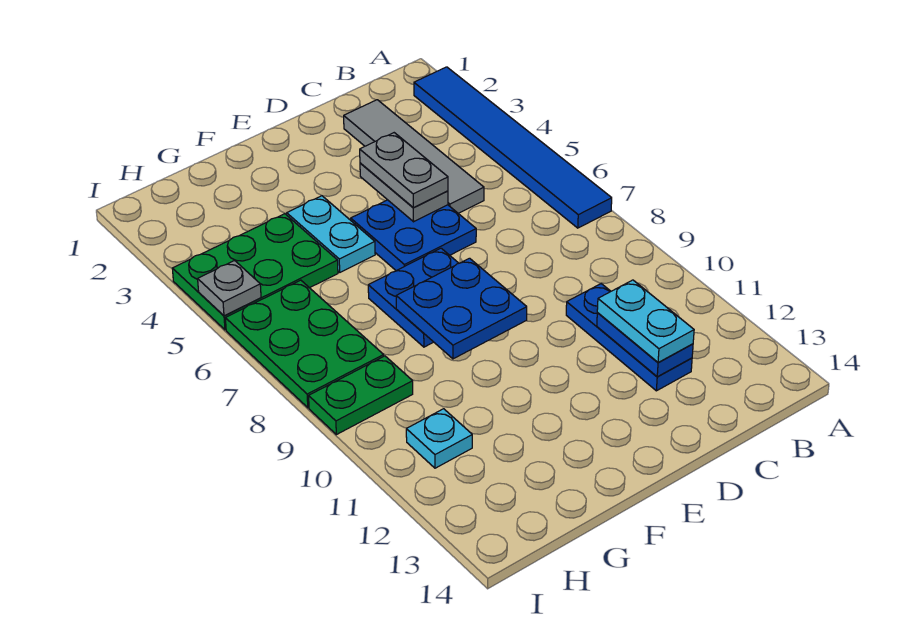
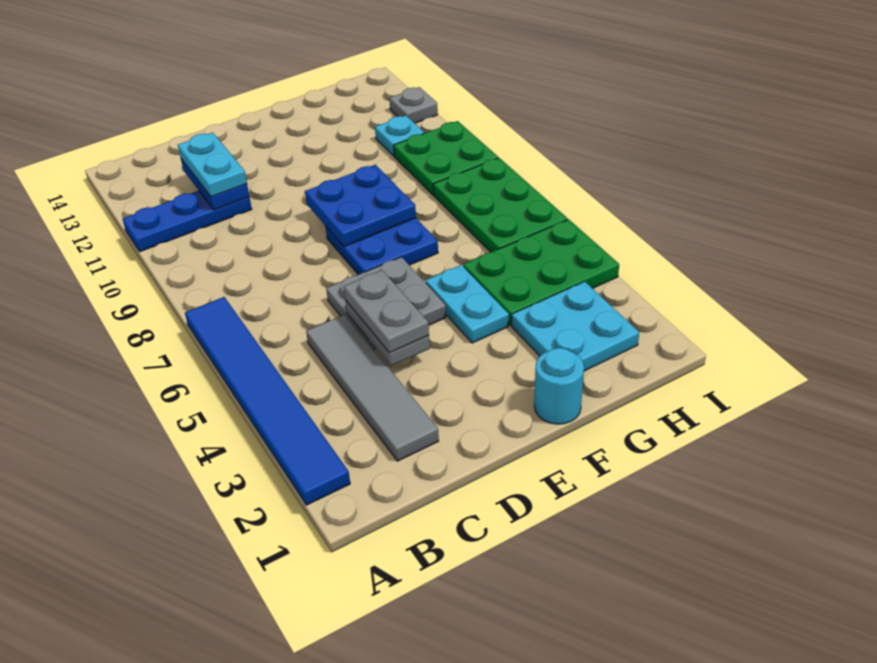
blue 1x3 plate [566,284,692,391] -> blue 1x3 plate turned to [123,191,252,252]
blue 2x2 plate [351,200,476,271] -> grey 2x2 plate [326,257,446,349]
none -> cyan 1x1 round brick [534,348,584,424]
none -> cyan 2x2 plate [512,282,639,371]
green 1x2 plate [309,356,413,435] -> green 2x2 plate [394,121,498,195]
grey 1x1 plate [198,261,261,316] -> grey 1x1 plate moved to [389,87,438,123]

